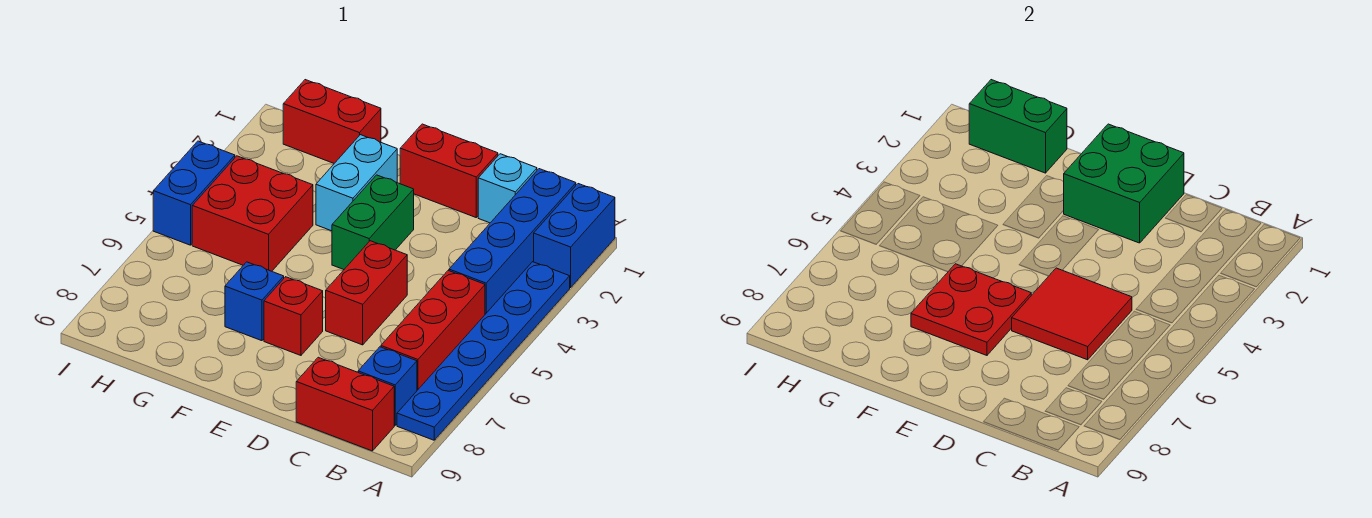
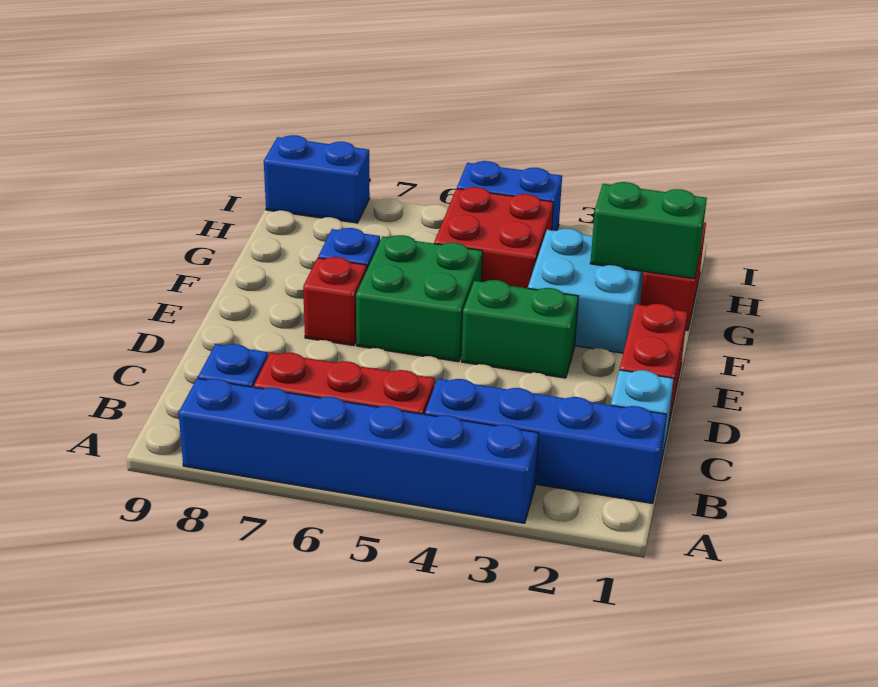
blue 1x2 brick [534,184,615,288] -> blue 1x2 brick moved to [264,135,370,223]
blue 1x6 plate [397,262,570,440] -> blue 1x6 brick [179,378,539,523]
red 1x2 brick [296,357,394,451] -> none
red 2x2 tile [1012,268,1132,360] -> none
green 2x2 brick [1063,124,1184,243] -> green 2x2 brick moved to [356,235,483,362]
red 1x2 brick [326,241,407,345] -> none
red 2x2 plate [911,264,1031,355] -> none
cyan 1x2 brick [316,135,397,231] -> cyan 2x2 brick [528,229,644,353]
green 1x2 brick [969,80,1067,173] -> green 1x2 brick turned to [590,182,707,279]

